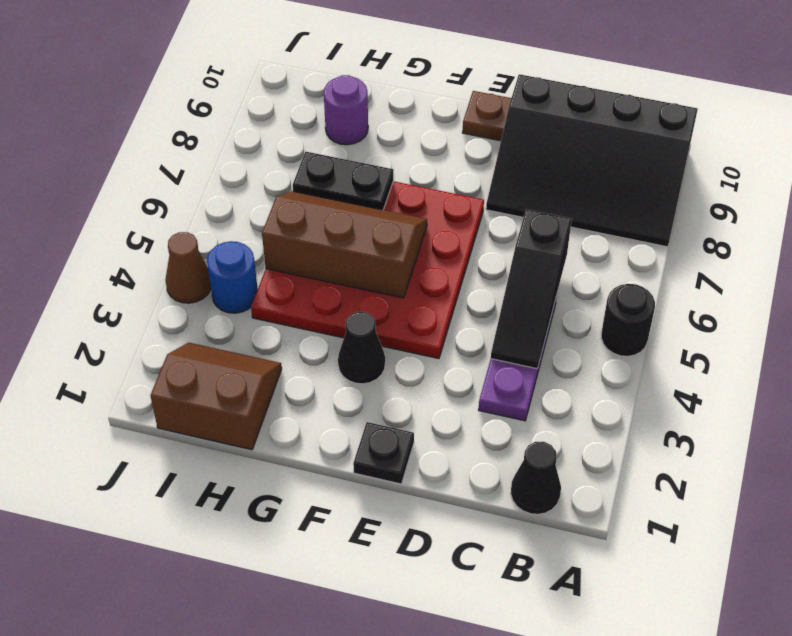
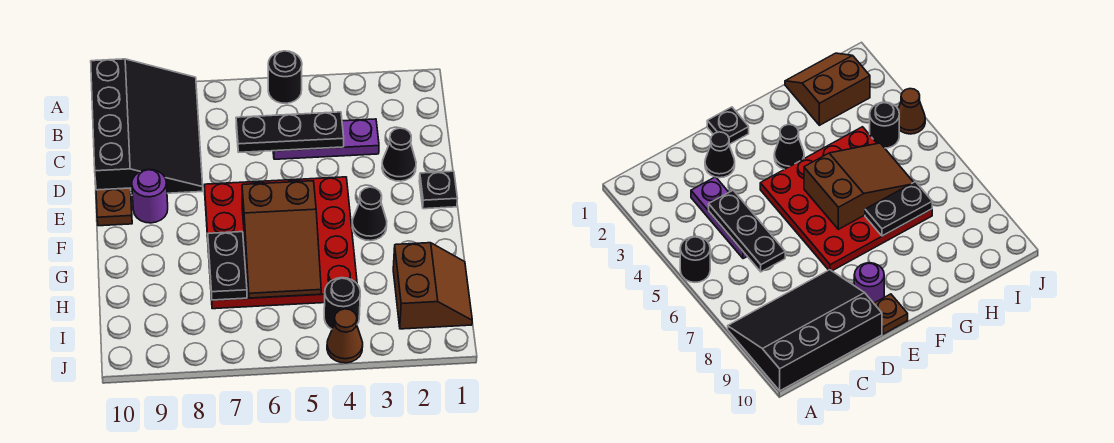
black 1x1 cone [511,442,561,514] -> black 1x1 cone moved to [382,128,416,181]
black 1x3 slope [491,209,572,369] -> black 1x3 plate [236,112,344,152]
brown 2x3 slope [262,191,427,298] -> brown 2x3 slope turned to [242,181,321,298]
brown 2x2 slope [150,342,282,450] -> brown 2x2 slope turned to [393,243,472,329]
purple 1x1 round brick [324,75,368,145] -> purple 1x1 round brick moved to [132,169,168,223]
blue 1x1 round brick [207,241,258,313] -> black 1x1 round brick [324,278,360,329]

